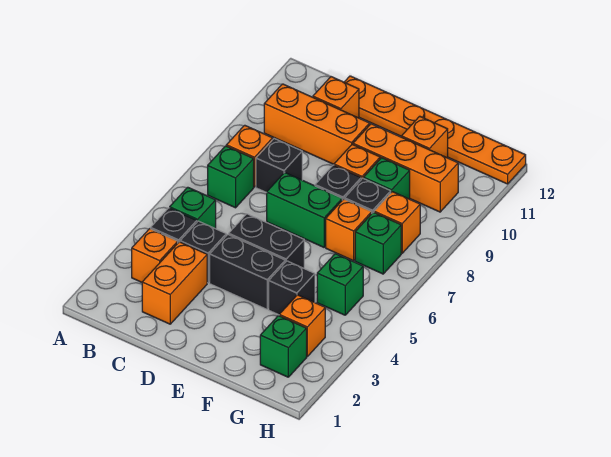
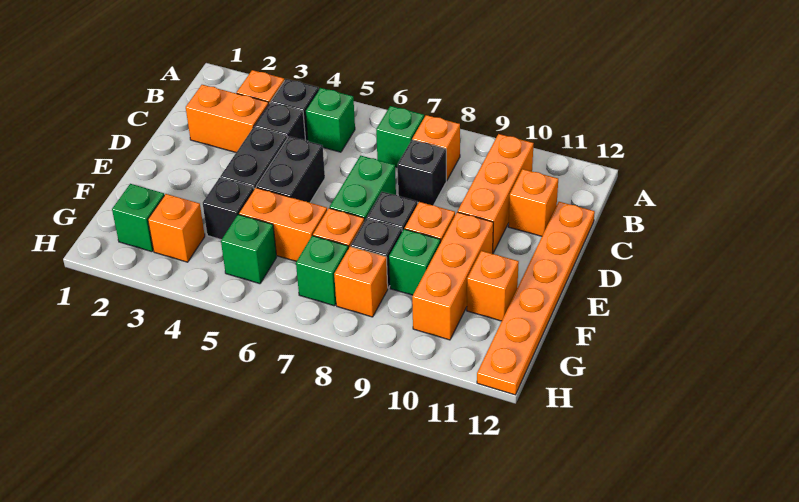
none -> orange 1x2 brick [239,188,327,261]

